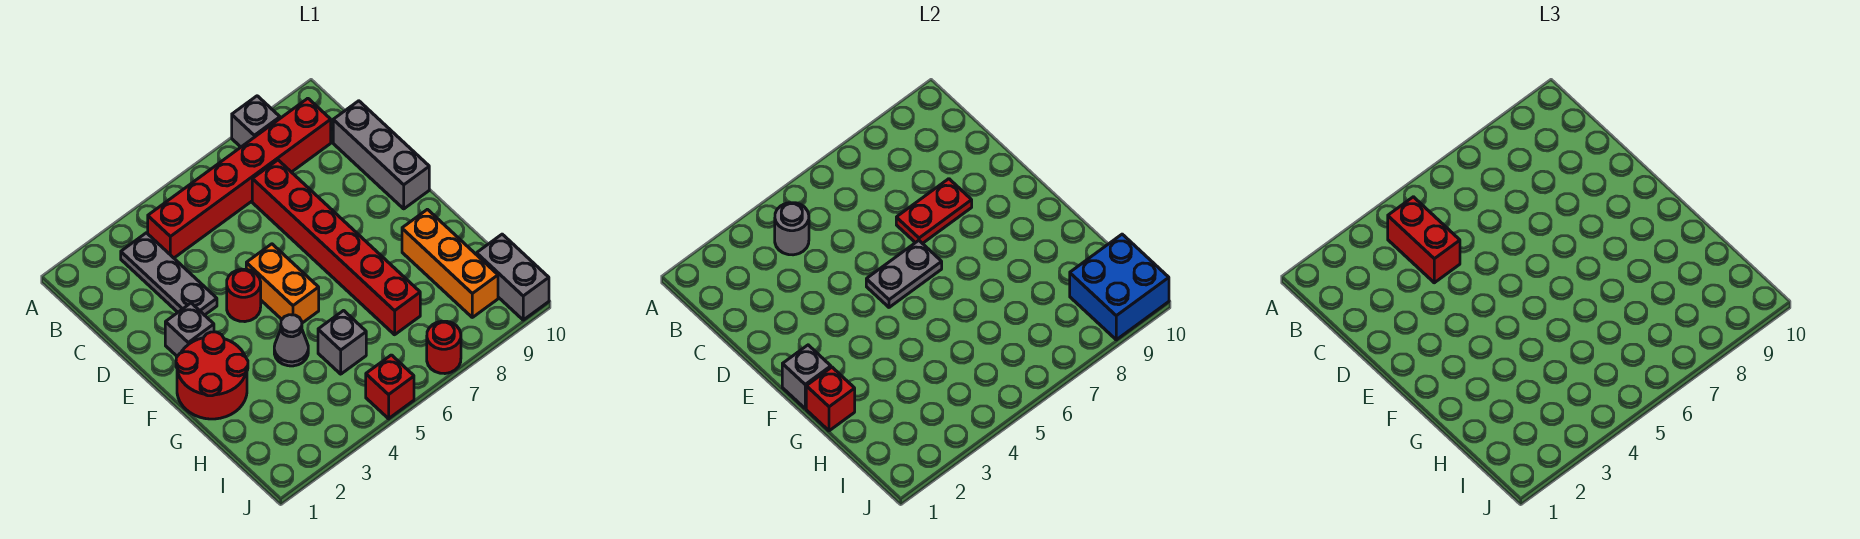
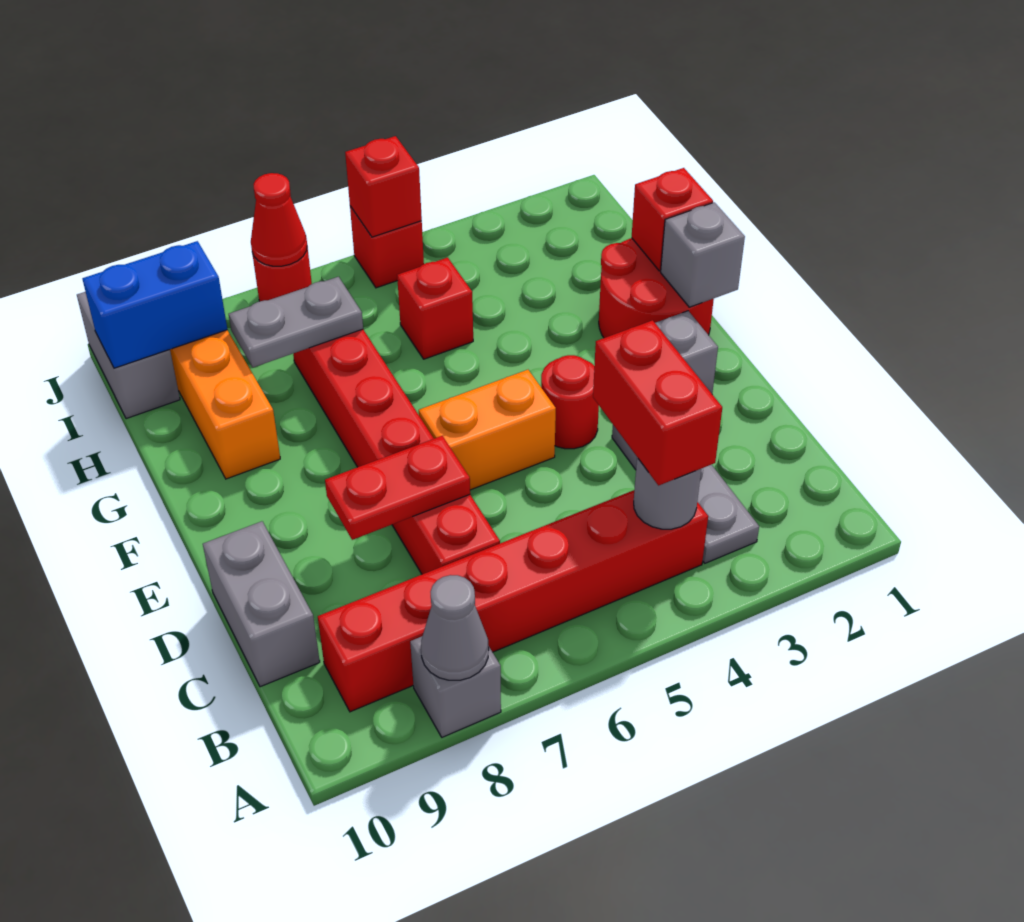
grey 1x3 brick [333,101,429,209] -> grey 1x2 brick [203,521,320,687]
orange 1x2 brick [246,244,319,323] -> orange 1x2 brick turned to [419,370,556,490]
grey 1x2 plate [866,240,942,307] -> grey 1x2 plate moved to [229,277,363,367]
grey 1x1 cone [274,315,308,366] -> grey 1x1 cone moved to [421,575,489,680]
grey 1x1 brick [318,311,366,374] -> red 1x1 brick [397,258,473,359]
blue 2x2 brick [1070,234,1169,340] -> blue 1x2 brick [82,241,227,368]
none -> red 1x1 brick [345,136,422,237]
none -> red 1x1 cone [251,173,307,266]

